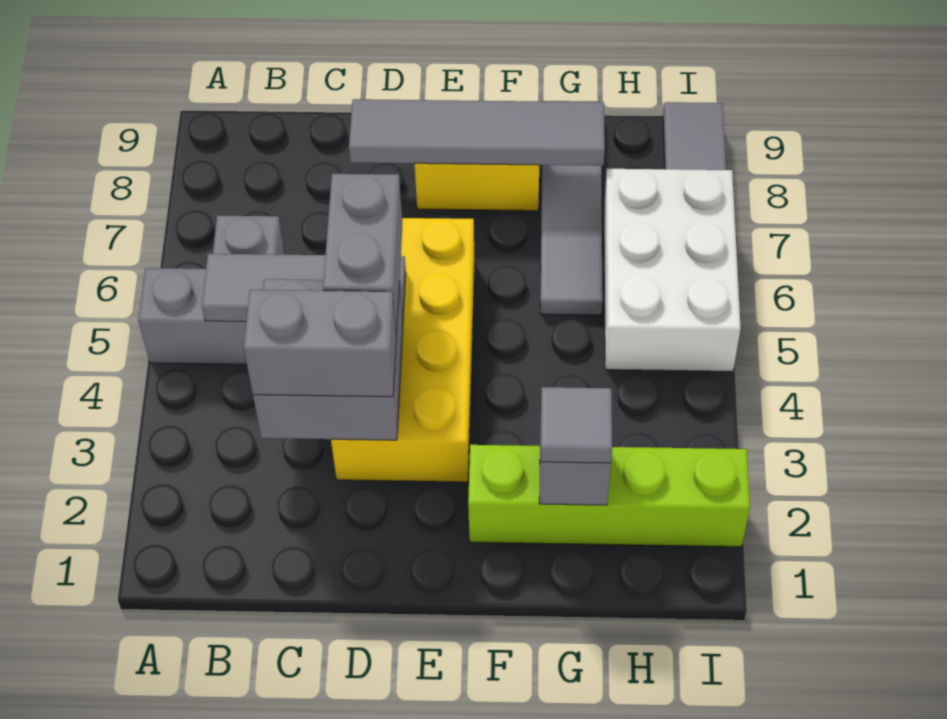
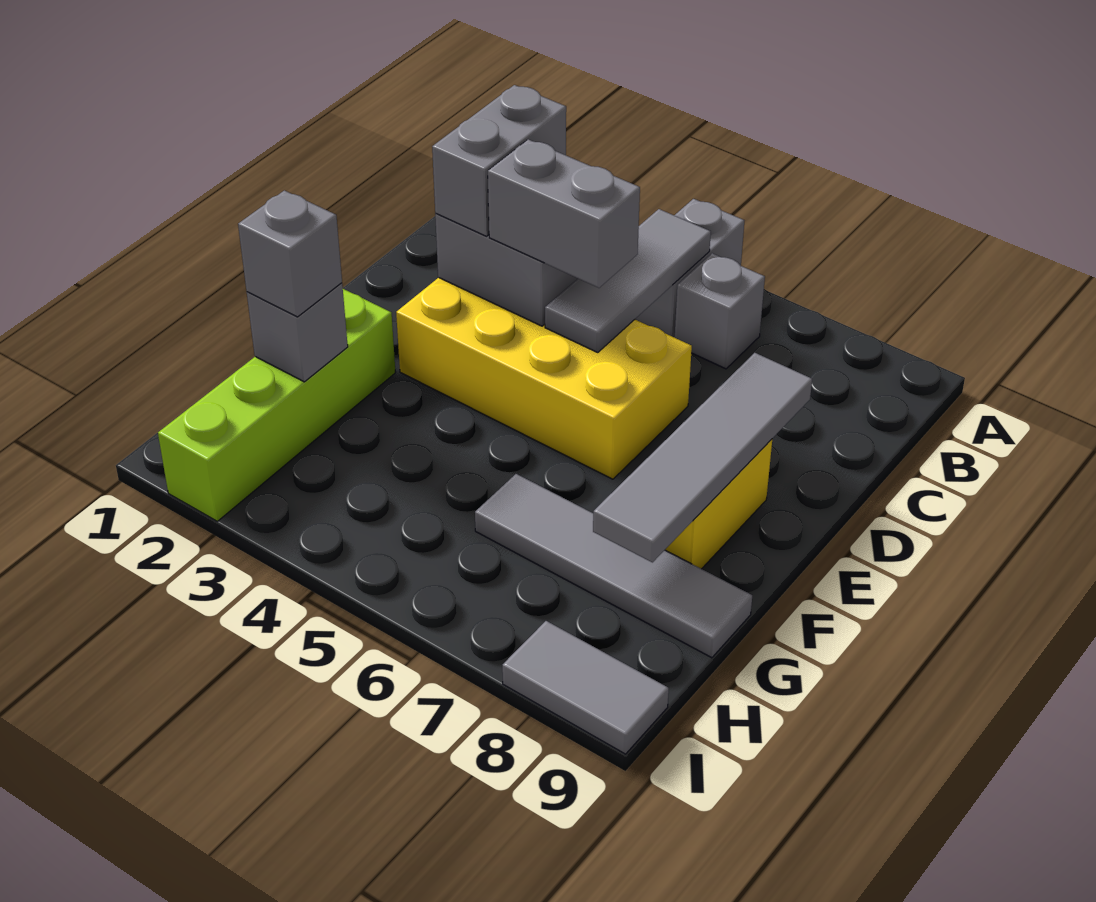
grey 1x1 tile [541,387,612,463] -> grey 1x1 brick [238,190,342,317]
white 2x3 brick [604,169,741,371] -> none

